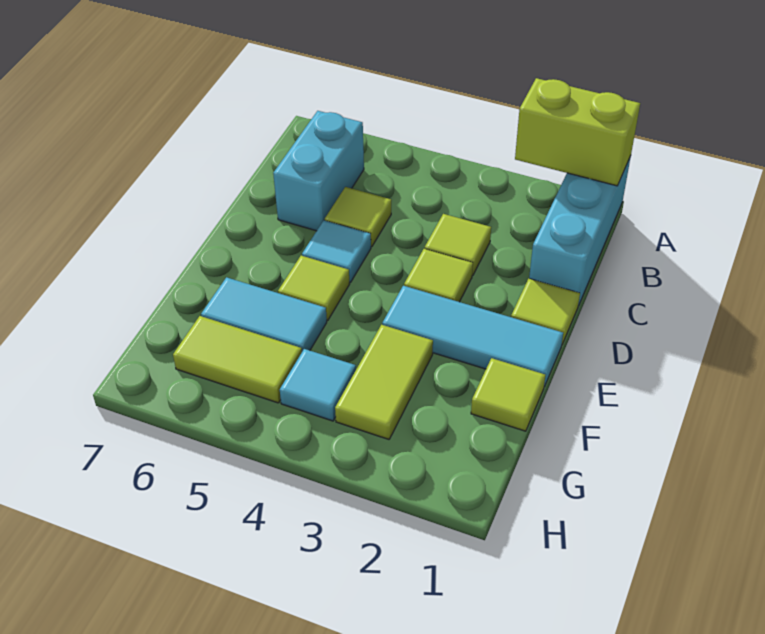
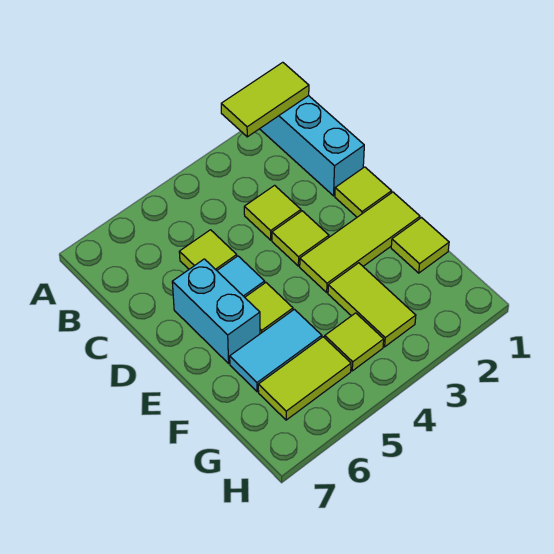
lime 1x2 brick [515,78,640,186] -> lime 1x2 tile [221,62,309,137]
cyan 1x2 brick [273,111,364,231] -> cyan 1x2 brick moved to [172,259,260,363]
cyan 1x3 tile [382,286,563,387] -> lime 1x3 tile [300,192,420,292]
cyan 1x1 tile [280,349,356,421] -> lime 1x1 tile [325,313,384,371]

